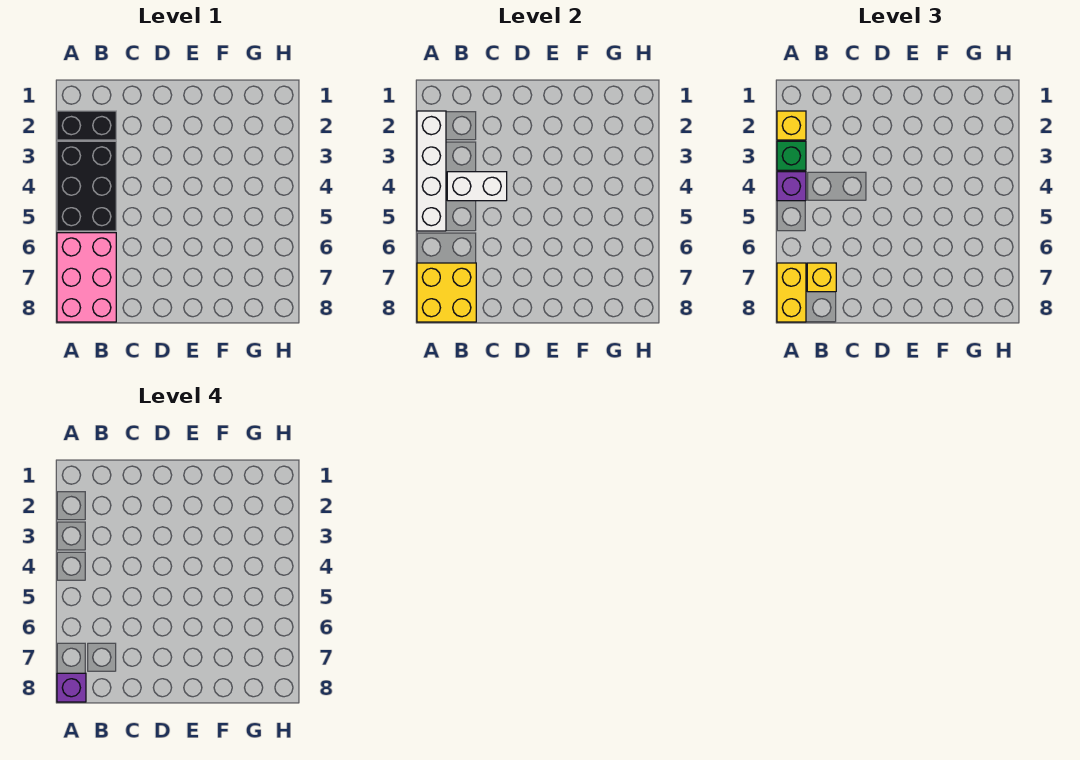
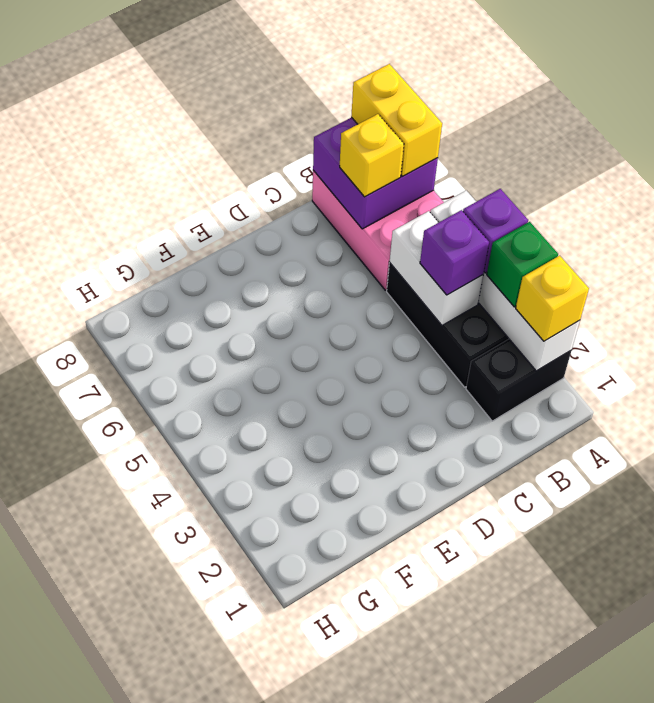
yellow 2x2 brick [417,263,476,322] -> purple 2x2 brick [313,117,438,229]
purple 1x1 brick [57,673,86,702] -> purple 1x1 brick moved to [420,210,489,295]
white 1x2 brick [447,172,507,201] -> white 1x2 brick turned to [389,211,483,325]

